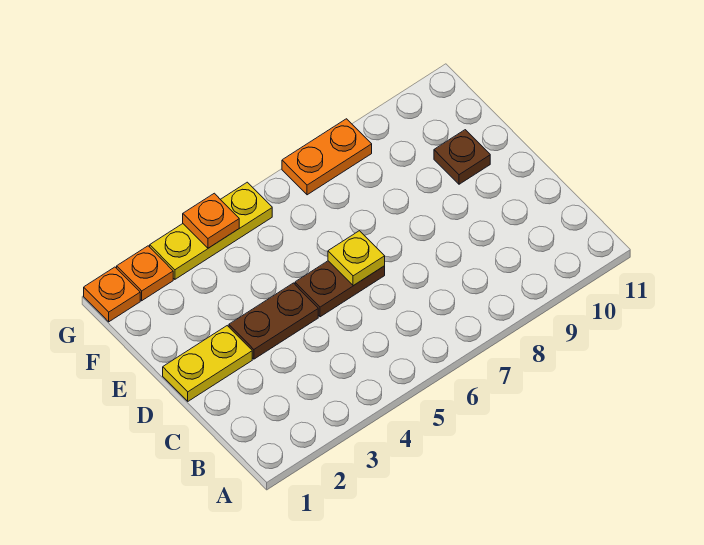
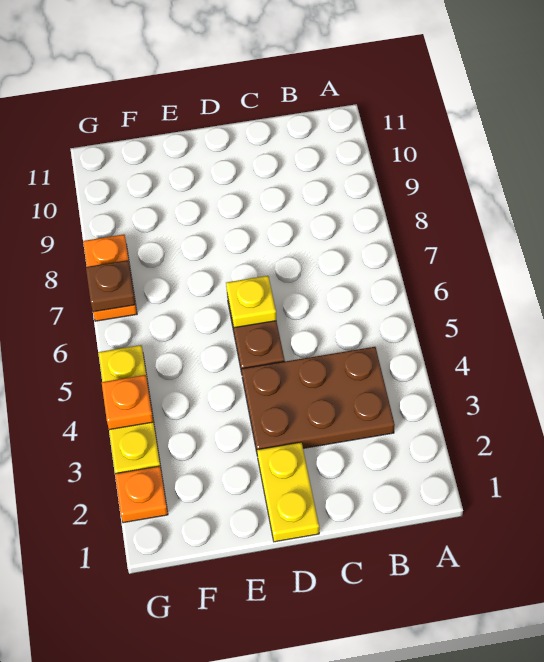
brown 1x2 plate [229,283,318,359] -> brown 2x3 plate [242,347,395,452]
brown 1x1 plate [434,130,490,184] -> brown 1x1 plate moved to [86,260,135,312]
orange 1x1 plate [84,267,140,322] -> none

